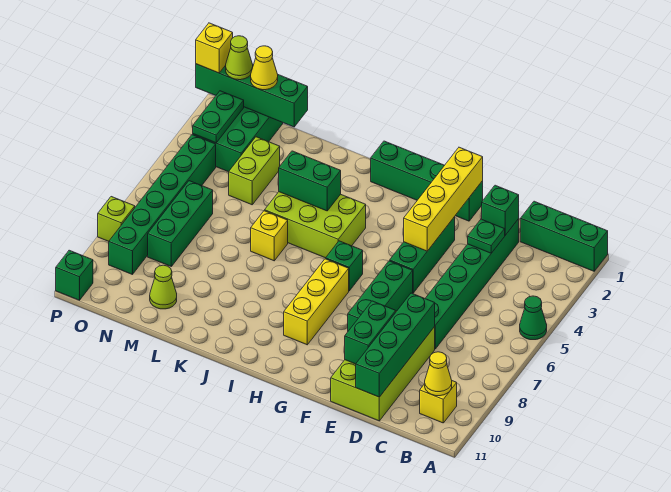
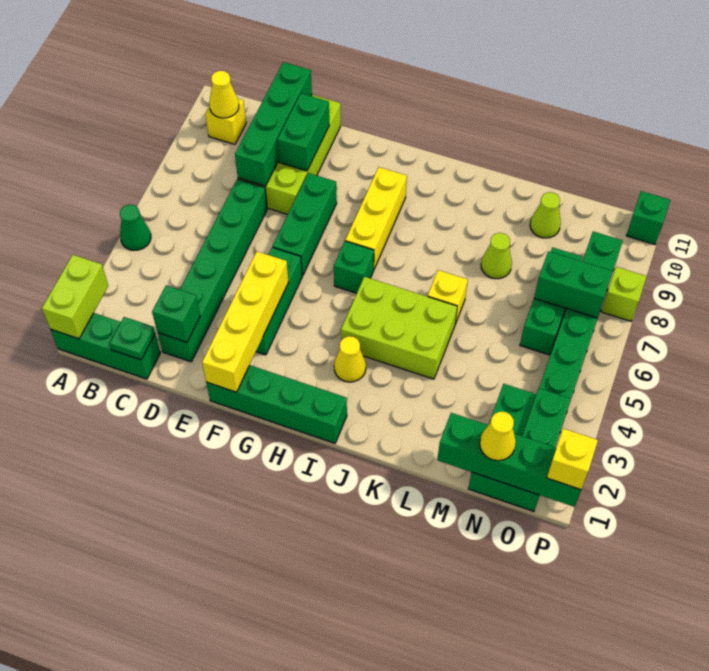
green 1x1 plate [468,219,505,253] -> green 1x1 plate moved to [110,317,155,360]
none -> yellow 1x1 cone [334,336,366,382]
green 1x2 brick [279,151,341,211] -> green 1x2 brick moved to [534,251,613,318]
lime 1x2 brick [229,137,280,205] -> lime 1x2 brick moved to [42,255,108,339]
lime 1x1 cone [226,36,253,80] -> lime 1x1 cone moved to [481,233,512,279]

